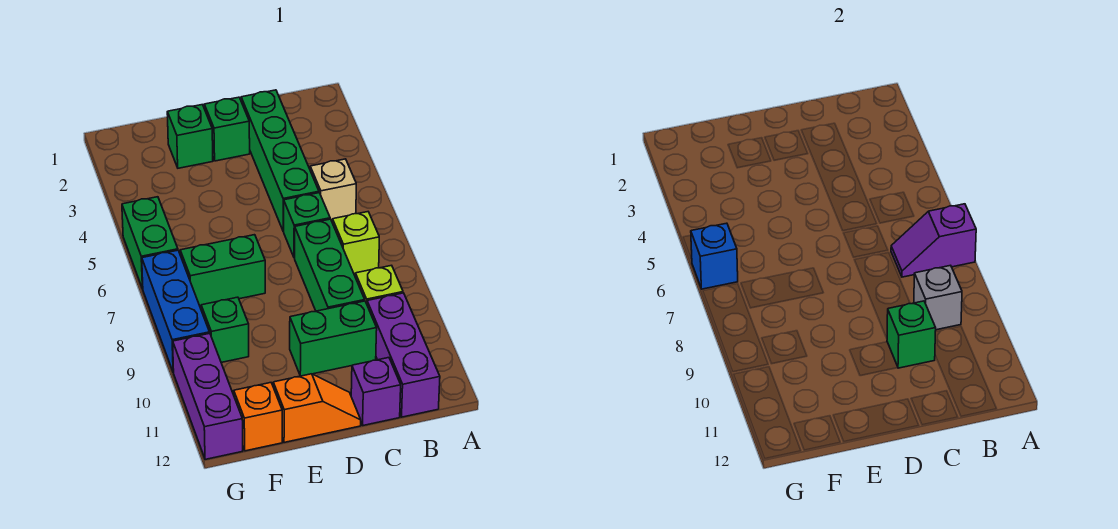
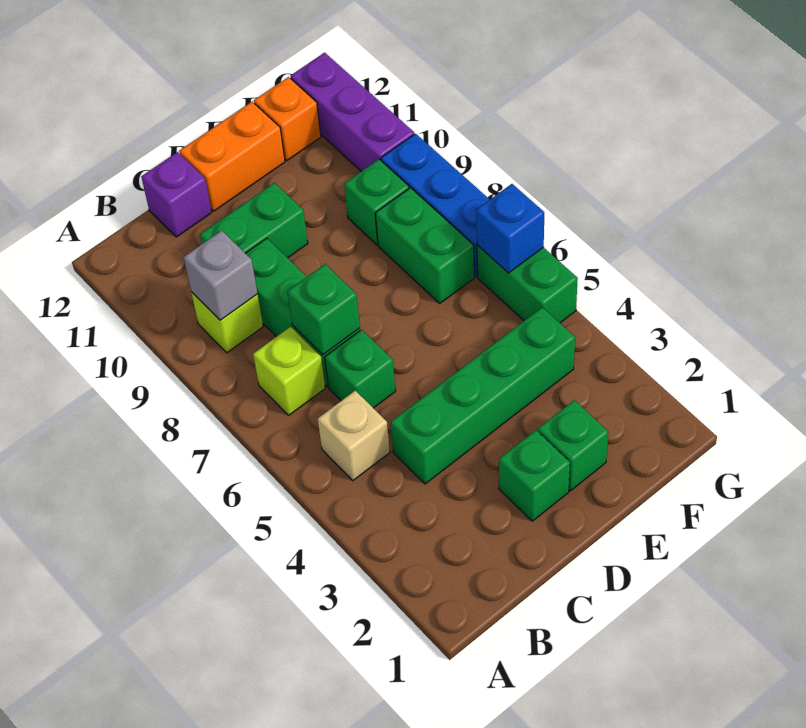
purple 1x2 slope [891,204,976,277] -> none
purple 1x3 brick [367,293,440,417] -> none
green 1x4 brick [241,90,319,231] -> green 1x4 brick turned to [391,307,575,484]
green 1x1 brick [887,301,936,368] -> green 1x1 brick moved to [287,264,360,355]
orange 1x2 slope [273,374,361,442] -> orange 1x2 brick [179,102,285,211]
green 1x2 brick [180,235,265,307] -> green 1x2 brick turned to [375,188,474,303]

